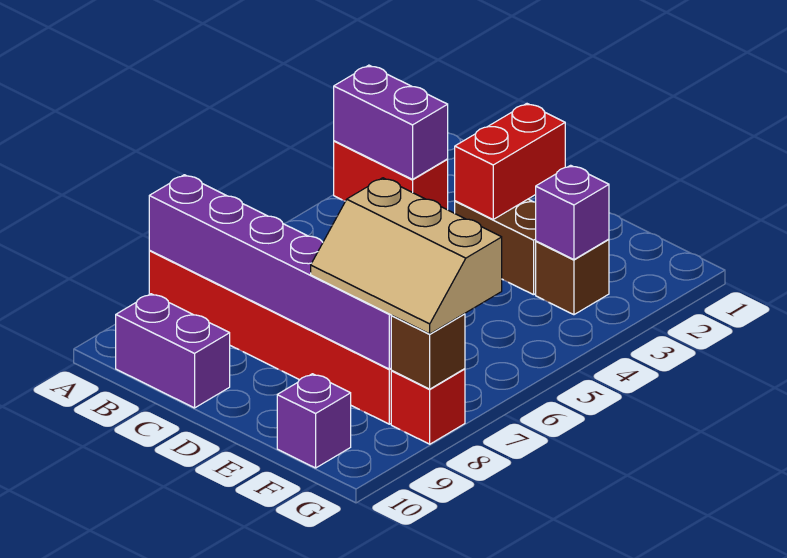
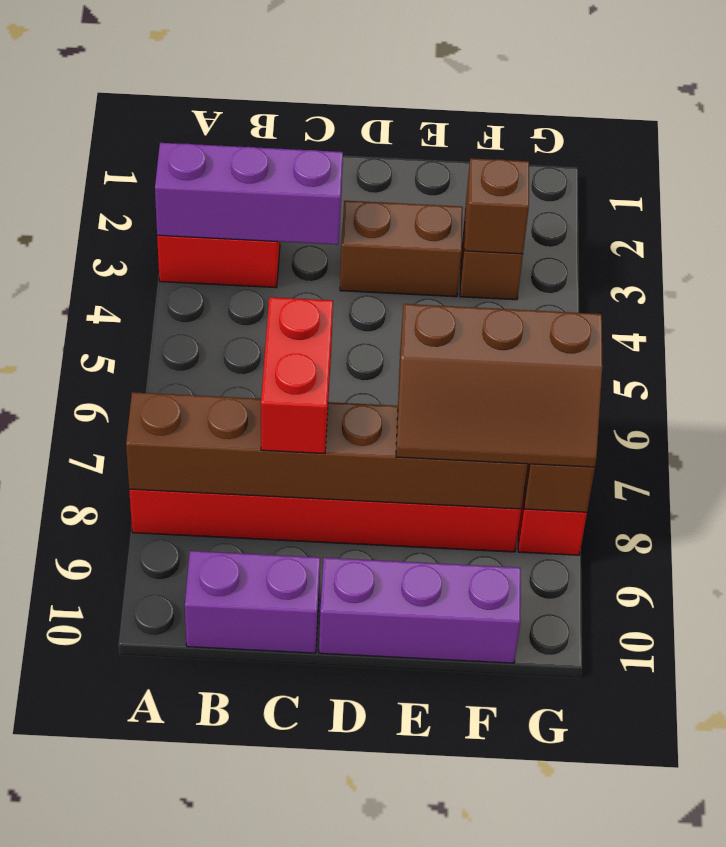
purple 1x2 brick [334,65,448,179] -> purple 1x3 brick [155,143,343,245]
purple 1x6 brick [149,175,392,369] -> brown 1x6 brick [126,392,527,509]
red 1x2 brick [455,104,565,219] -> red 1x2 brick moved to [261,297,333,454]
tan 2x3 slope [311,178,502,334] -> brown 2x3 slope [396,304,603,467]
purple 1x1 brick [536,165,609,260] -> brown 1x1 brick [465,158,529,254]
purple 1x1 brick [277,374,351,468] -> purple 1x3 brick [319,558,521,663]

